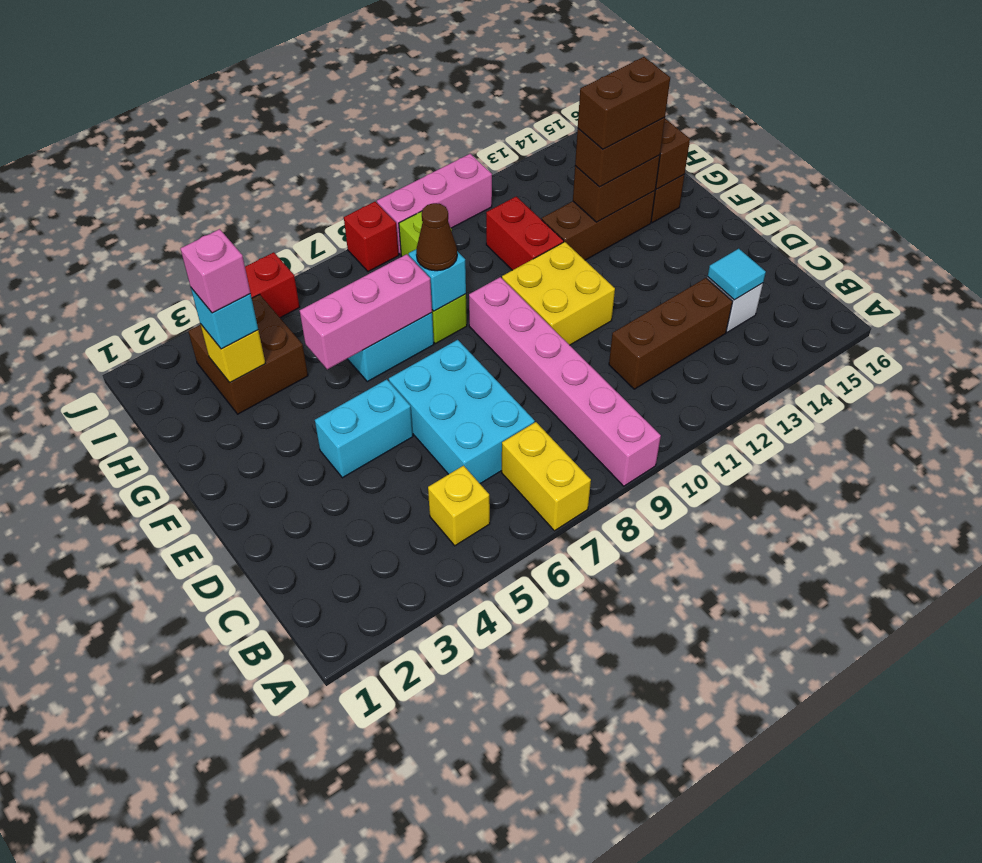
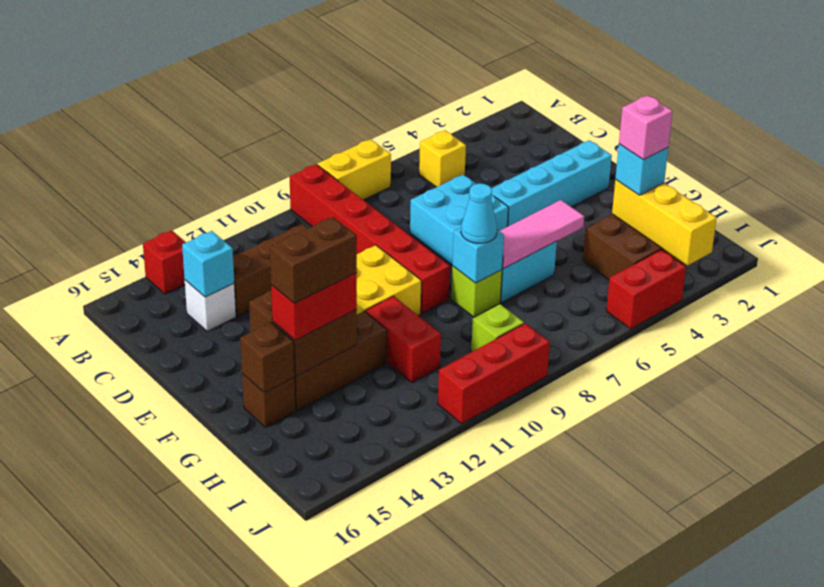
yellow 1x2 brick [502,422,591,531] -> yellow 1x2 brick turned to [317,139,391,200]
pink 1x6 brick [469,277,661,486] -> red 1x6 brick [290,164,450,313]
cyan 2x3 brick [389,340,535,484] -> cyan 2x2 brick [410,174,508,265]
cyan 1x1 tile [708,249,766,300] -> cyan 1x1 brick [182,231,234,297]
cyan 1x2 brick [315,379,413,478] -> cyan 1x4 brick [491,140,612,227]
pink 1x3 brick [300,254,432,369] -> pink 1x3 tile [500,200,584,269]
brown 1x1 cone [416,203,457,271] -> cyan 1x1 cone [461,184,497,243]
brown 1x2 brick [573,155,660,222] -> brown 2x2 brick [249,291,357,376]
brown 1x2 brick [575,117,665,187] -> red 1x2 brick [271,273,357,340]
yellow 1x1 brick [200,324,265,382] -> yellow 1x3 brick [612,179,717,265]
red 1x1 brick [344,202,399,271] -> red 1x1 brick moved to [143,230,186,294]
pink 1x3 brick [377,154,492,255] -> red 1x3 brick [438,323,550,424]

